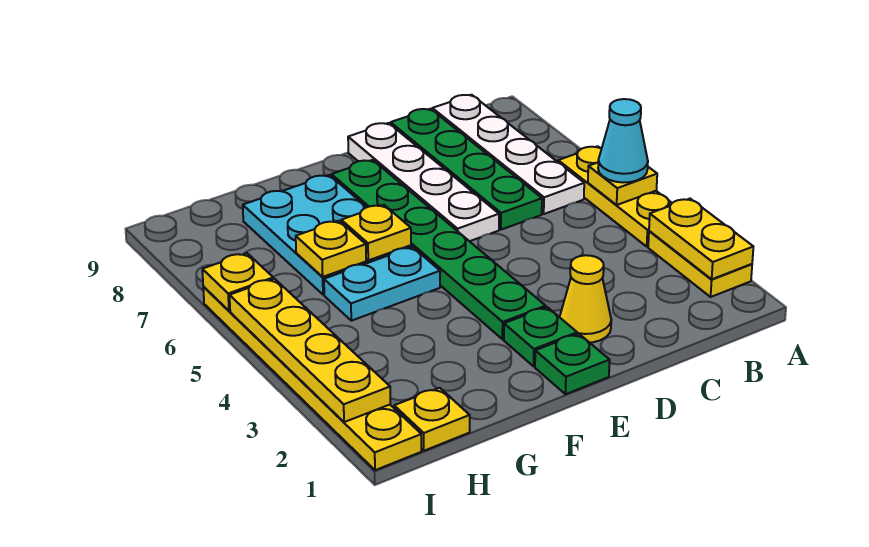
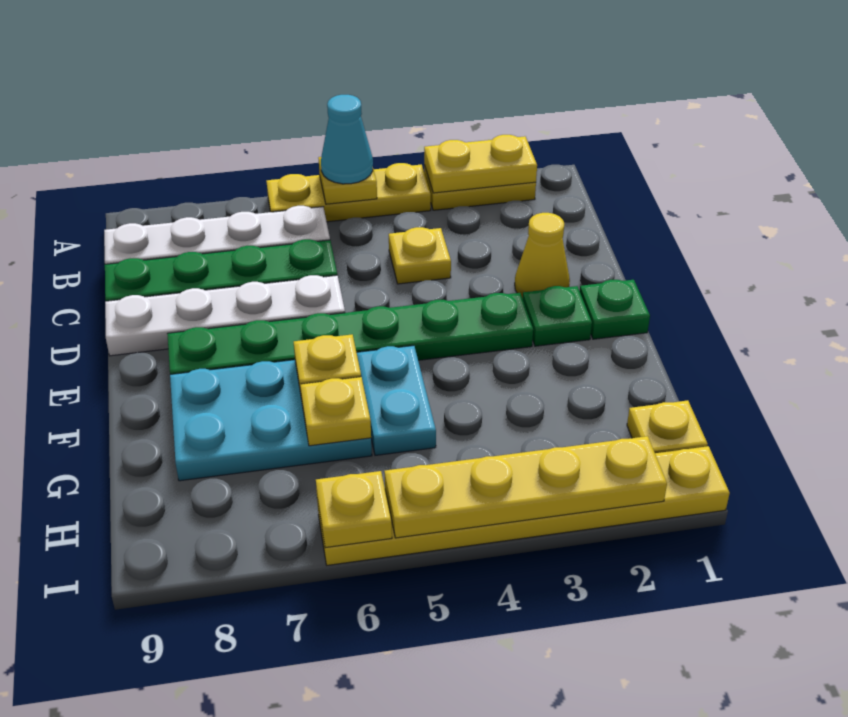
none -> yellow 1x1 plate [389,227,451,284]

